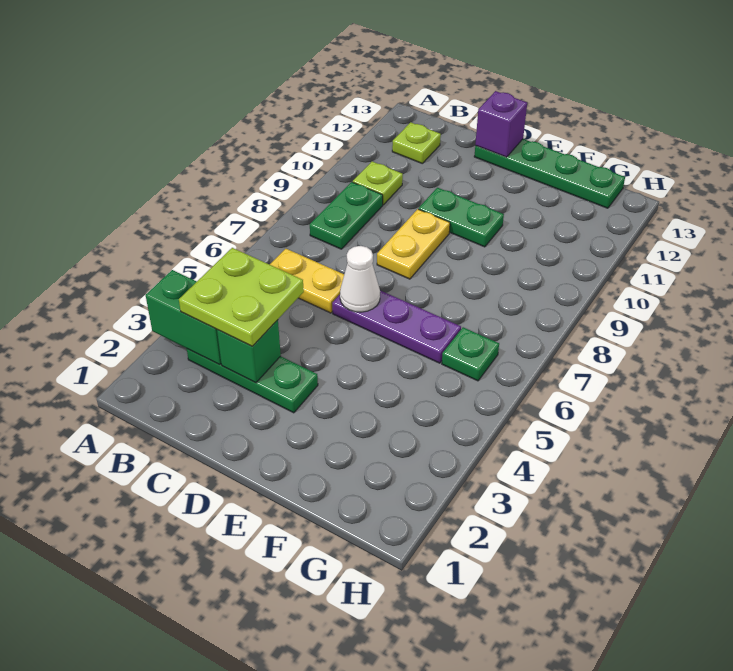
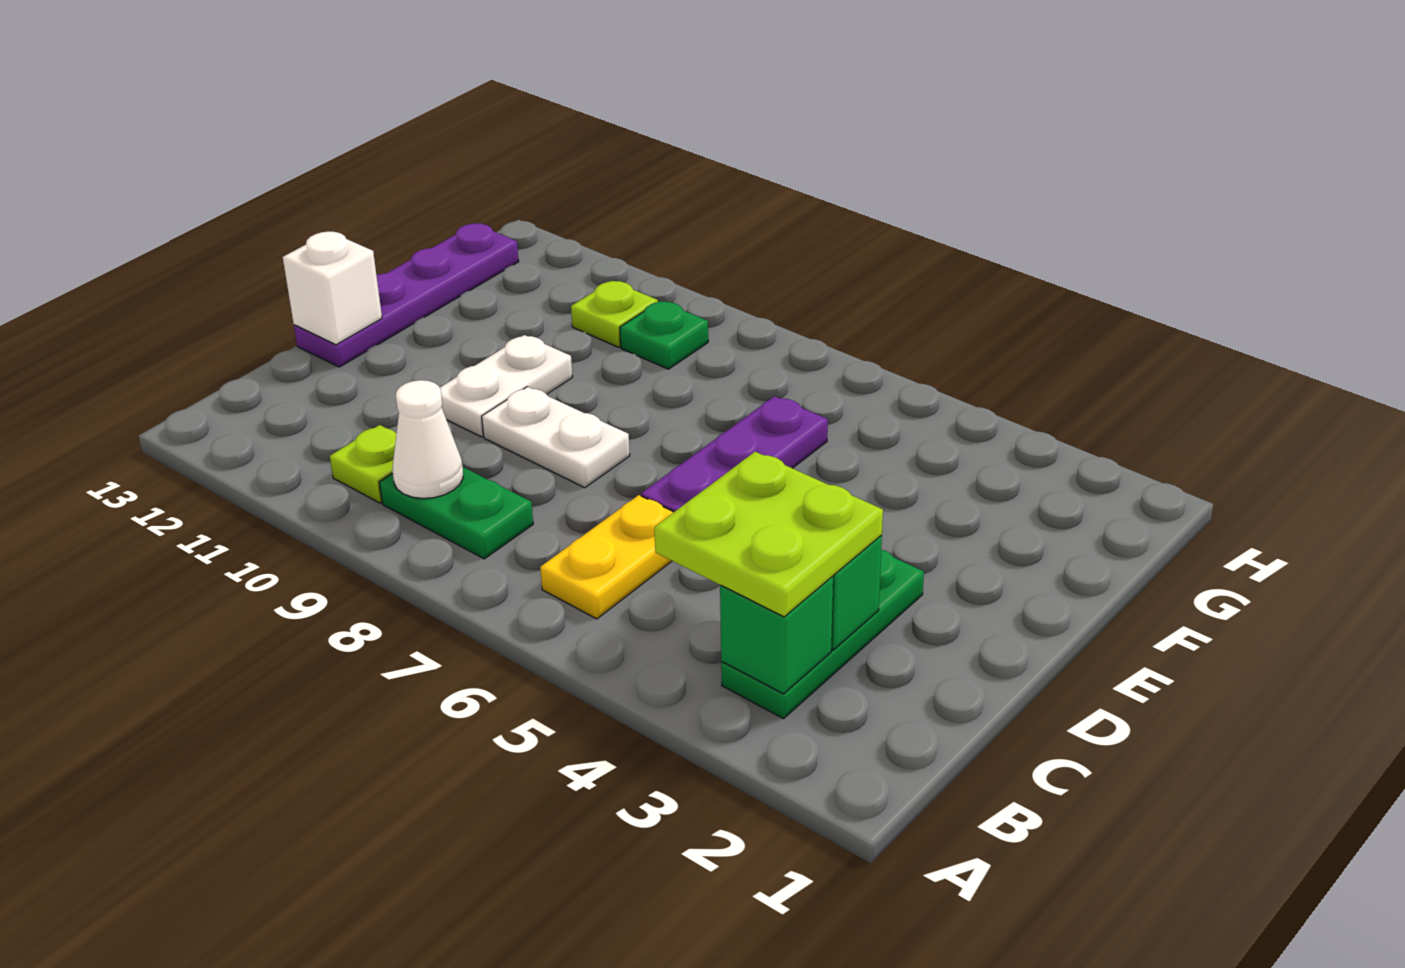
green 1x2 brick [146,270,221,365] -> green 1x1 brick [720,576,833,694]
lime 1x1 plate [392,122,441,163] -> lime 1x1 plate moved to [571,281,658,347]
white 1x1 cone [340,246,380,312] -> white 1x1 cone moved to [392,380,463,498]
yellow 1x2 plate [377,209,450,279] -> white 1x2 plate [482,387,630,488]
green 1x2 plate [419,188,504,247] -> white 1x2 plate [440,335,572,437]
green 1x4 plate [474,139,625,208] -> purple 1x4 plate [294,223,519,367]
purple 1x1 brick [475,91,527,157] -> white 1x1 brick [283,232,382,345]
green 1x1 plate [442,327,499,381] -> green 1x1 plate moved to [620,301,708,369]

